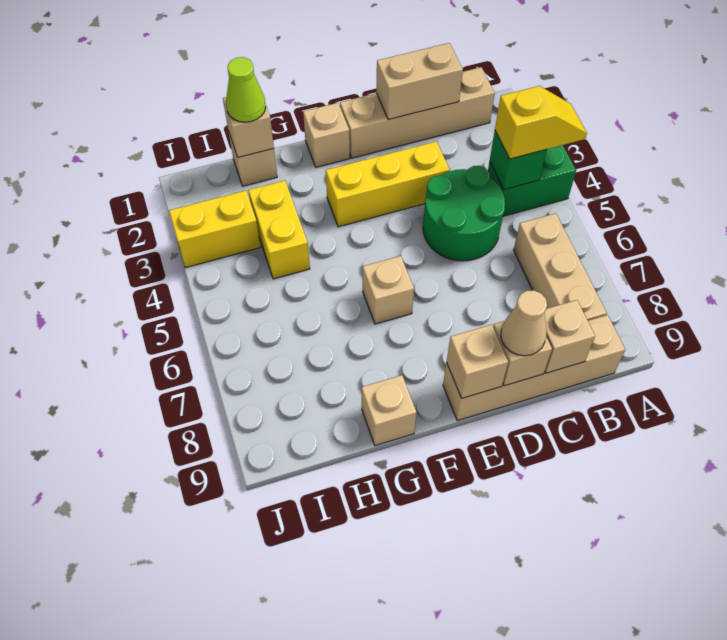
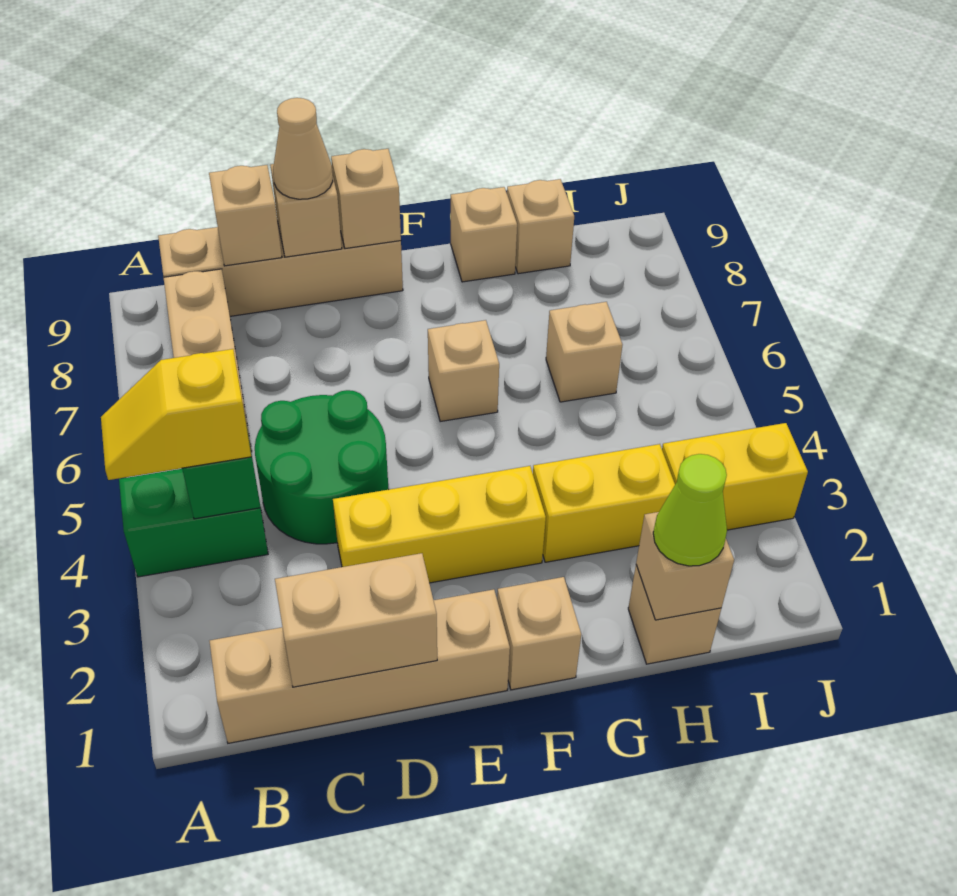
yellow 1x2 brick [248,180,310,279] -> yellow 1x2 brick turned to [533,444,675,562]
none -> tan 1x1 brick [546,302,622,402]
none -> tan 1x1 brick [507,179,574,274]

